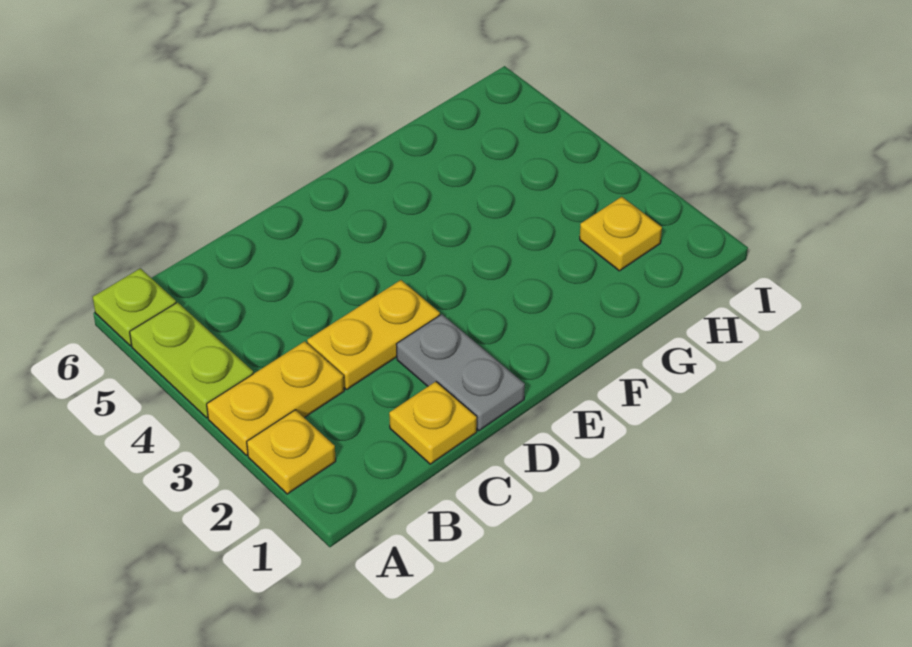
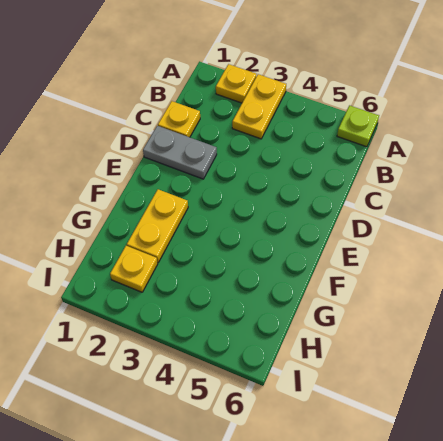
lime 1x2 plate [130,302,253,418] -> none
yellow 1x2 plate [307,280,440,389] -> yellow 1x2 plate moved to [127,189,188,262]

